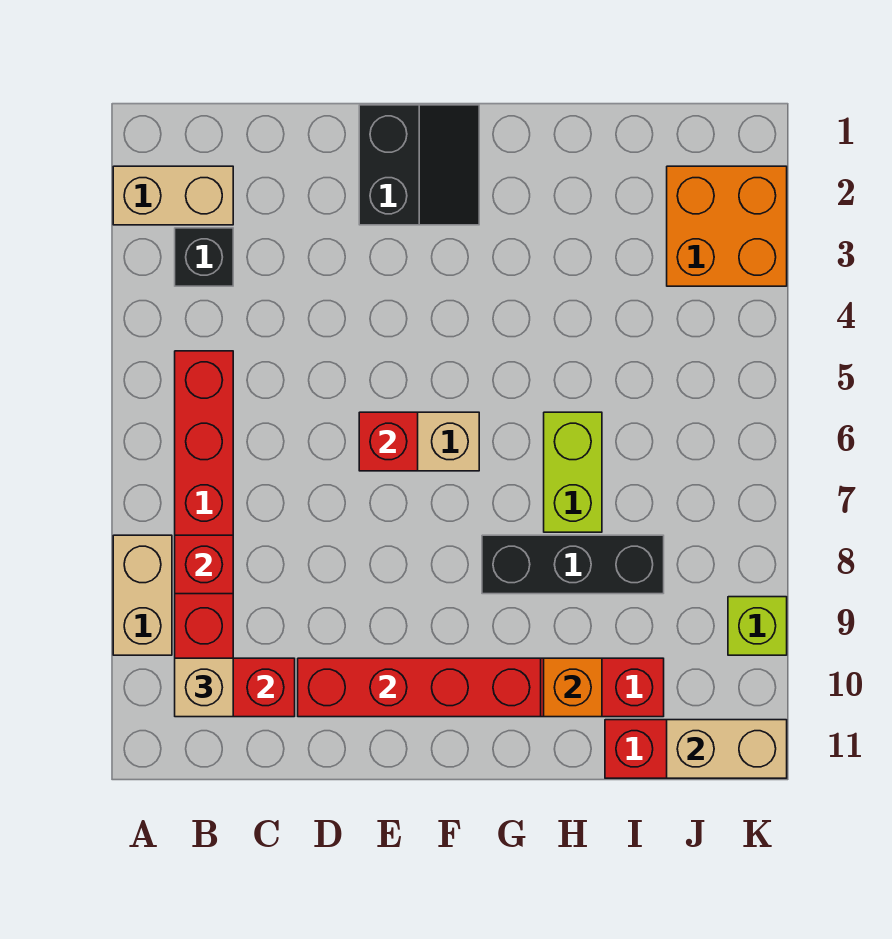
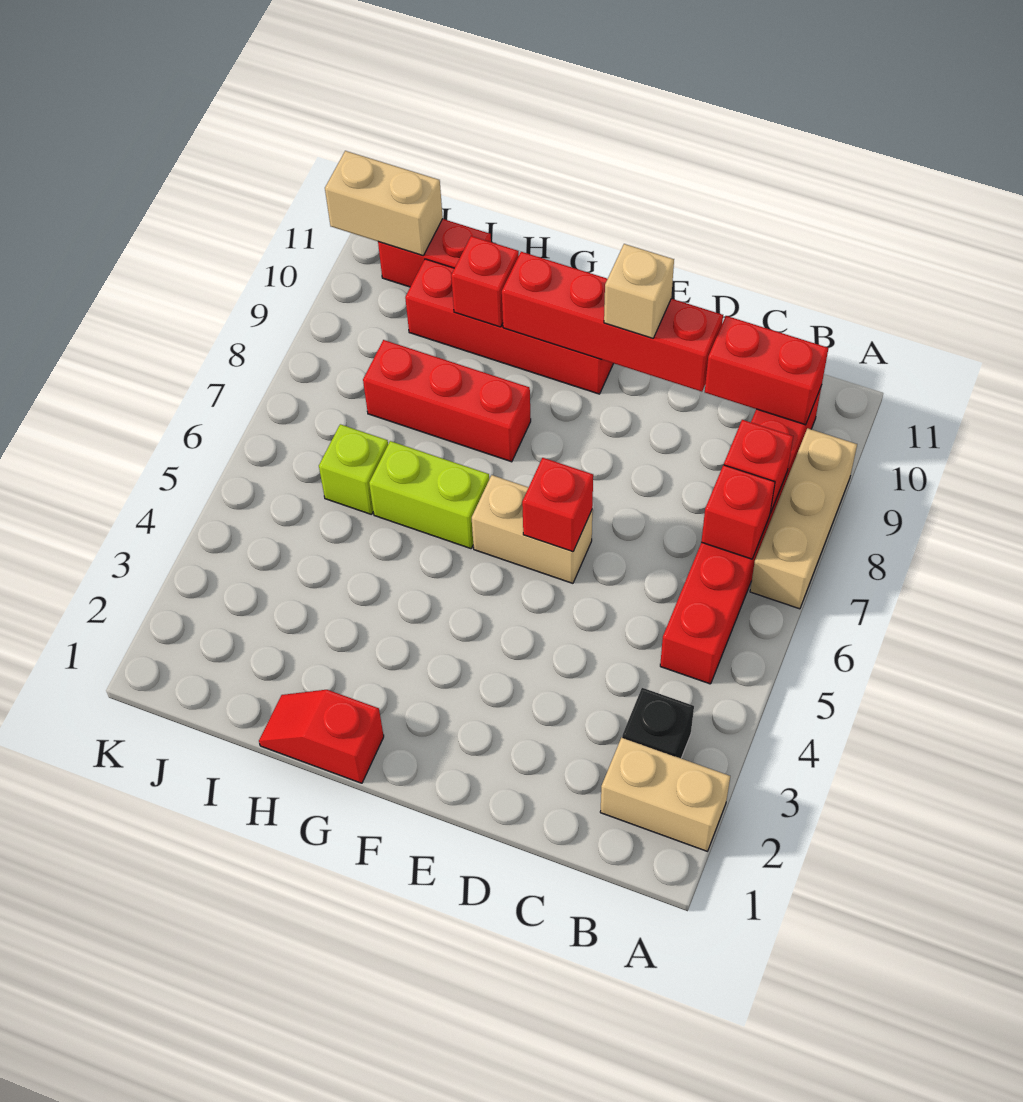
tan 1x2 brick [113,535,172,655] -> tan 1x3 brick [750,428,857,609]
none -> red 1x1 brick [701,465,775,559]
tan 1x1 brick [175,658,233,717] -> tan 1x1 brick moved to [604,244,674,338]
black 2x2 slope [359,105,479,225] -> none
none -> red 1x2 slope [259,690,384,783]
black 1x3 brick [482,535,664,594] -> red 1x3 brick [363,340,531,462]
lime 1x2 brick [544,412,602,532] -> lime 1x2 brick turned to [369,441,489,549]
orange 1x1 brick [544,658,602,717] -> red 1x1 brick [451,236,519,327]
orange 2x2 brick [667,166,787,286] -> none
lime 1x1 brick [728,597,787,655] -> lime 1x1 brick moved to [319,424,388,515]

